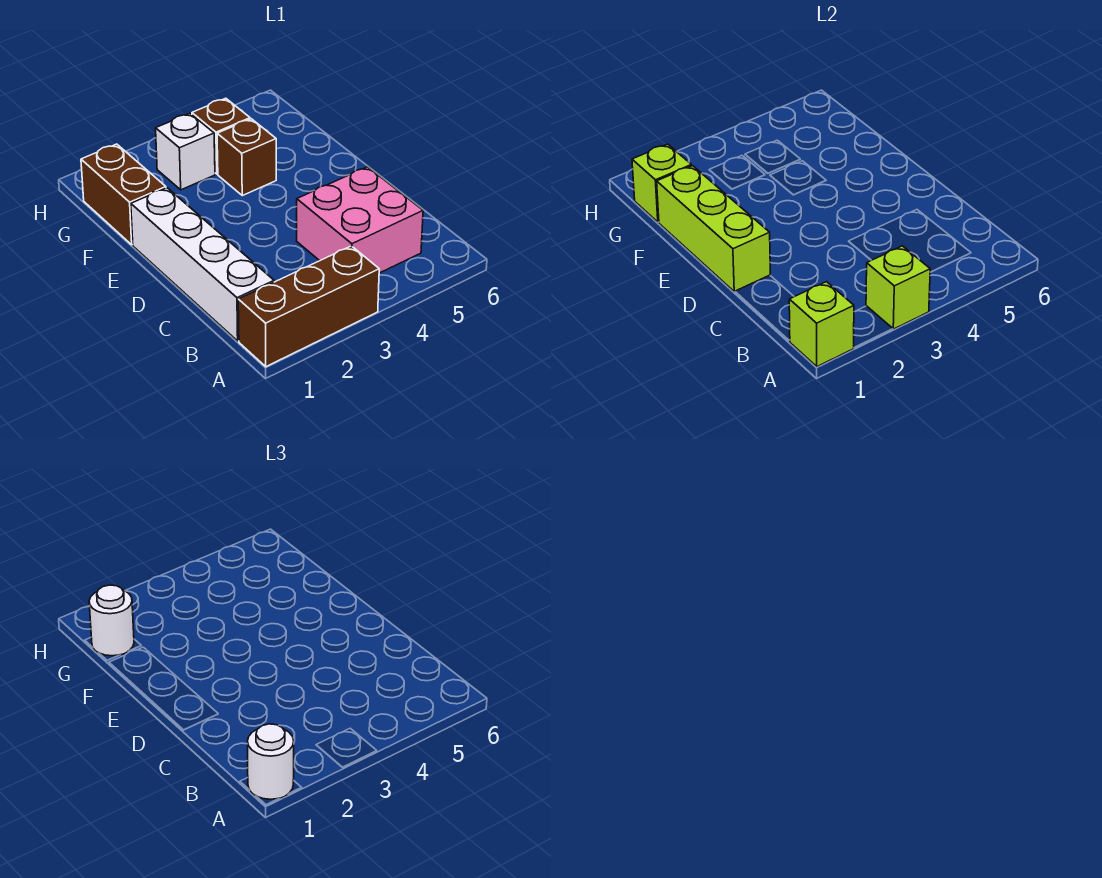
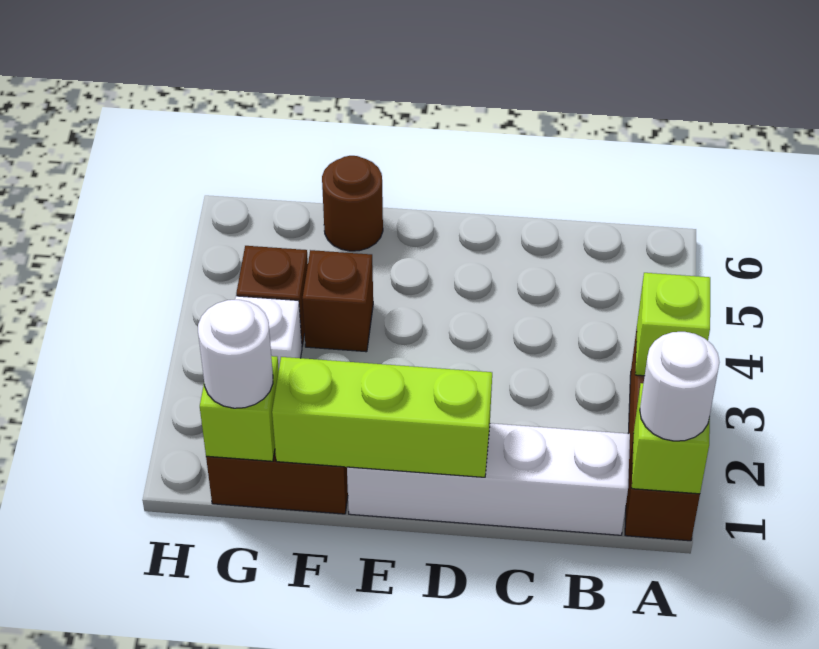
pink 2x2 brick [297,167,423,273] -> none
none -> brown 1x1 round brick [322,156,383,251]

